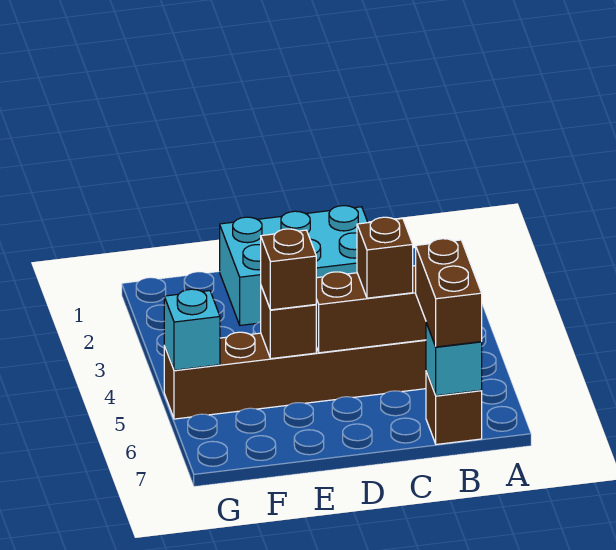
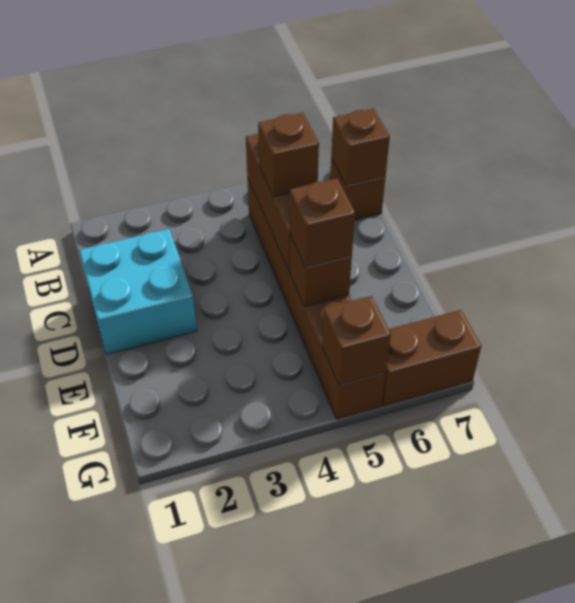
brown 1x2 brick [416,239,482,347] -> brown 1x2 brick moved to [382,310,481,406]
cyan 1x1 brick [426,323,482,396] -> brown 1x1 brick [331,109,390,185]
cyan 2x3 brick [220,206,368,325] -> cyan 2x2 brick [79,229,197,354]
cyan 1x1 brick [164,289,220,370] -> brown 1x1 brick [322,296,391,385]

